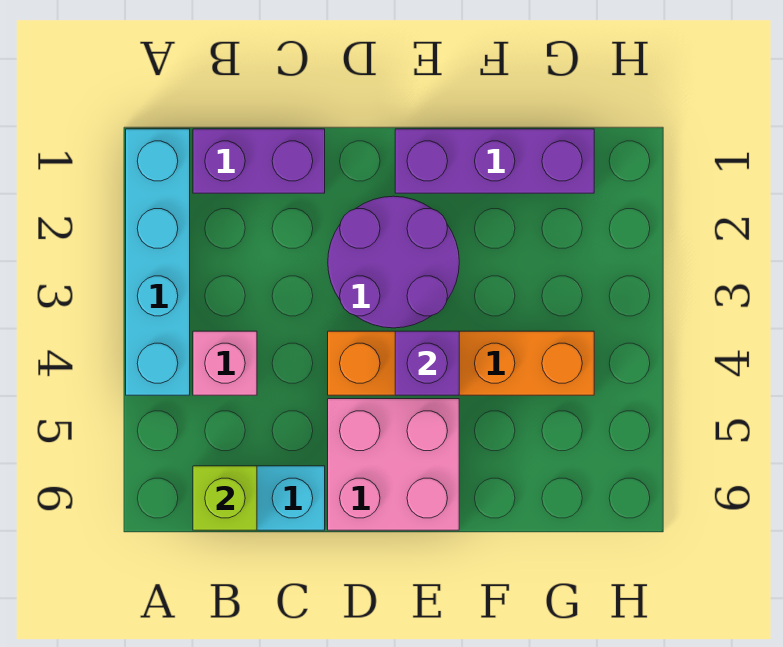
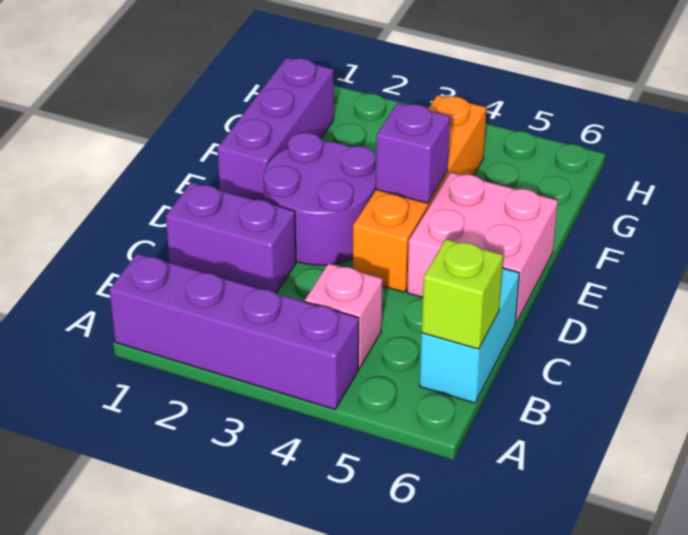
cyan 1x4 brick [126,129,190,395] -> purple 1x4 brick [109,254,359,409]
purple 1x2 brick [193,129,325,193] -> purple 1x2 brick turned to [166,183,296,294]

